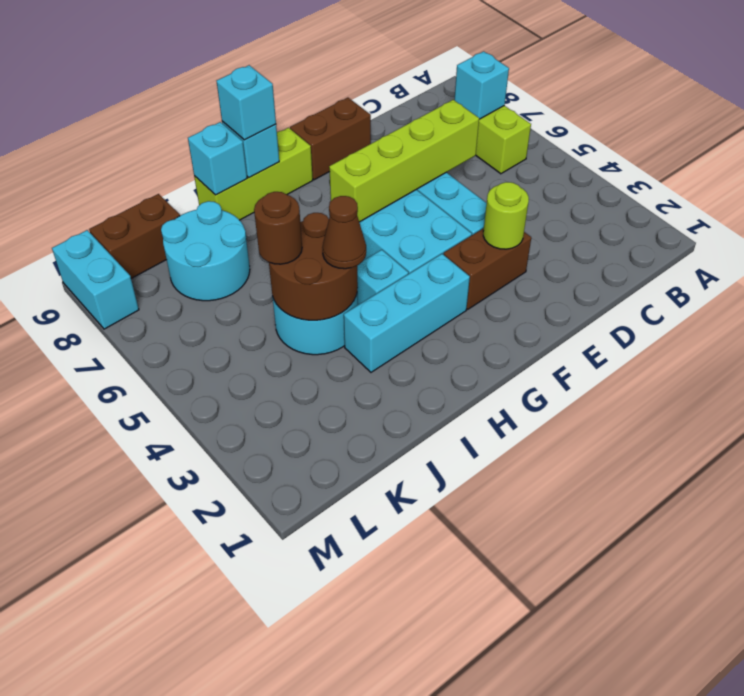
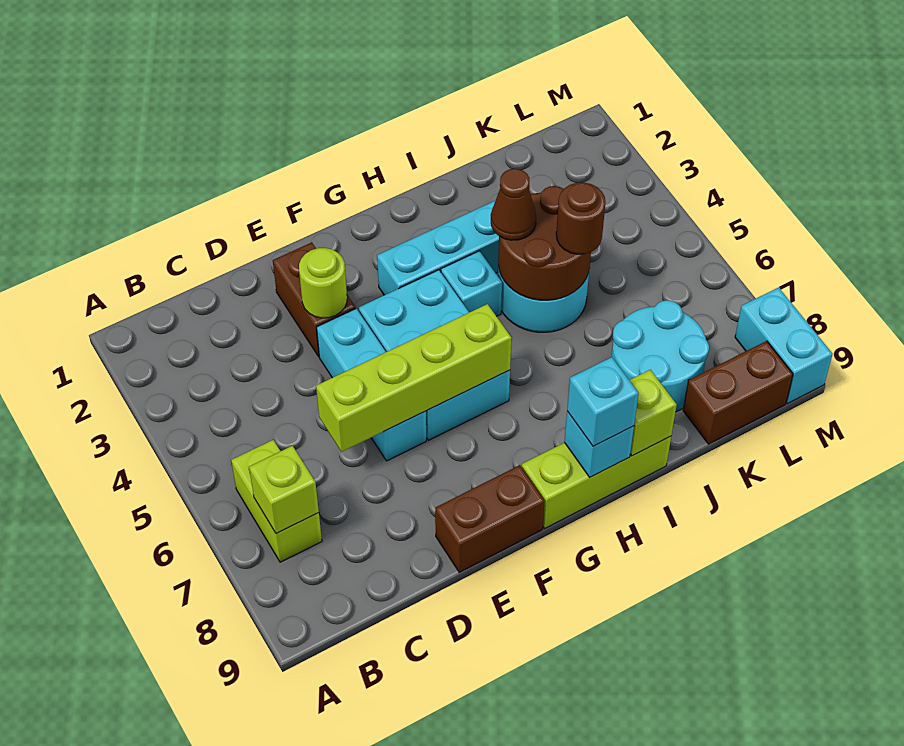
cyan 1x1 brick [454,51,509,119] -> lime 1x1 brick [249,446,319,534]
brown 1x2 brick [443,228,531,309] -> brown 1x2 brick turned to [273,242,356,357]
cyan 1x1 brick [188,122,247,195] -> lime 1x1 brick [629,370,677,456]

